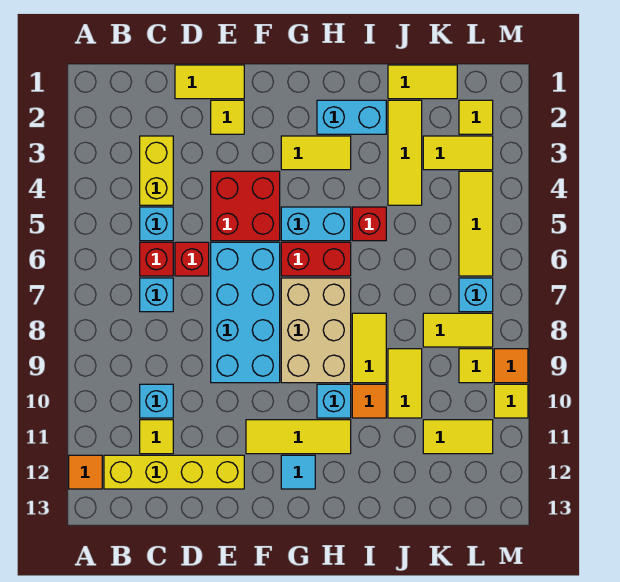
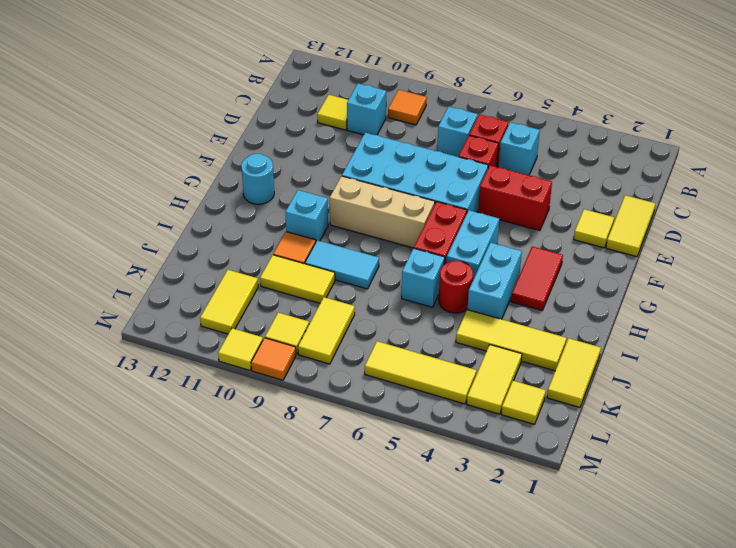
orange 1x1 tile [69,455,102,489] -> orange 1x1 tile moved to [388,90,427,125]
yellow 1x4 brick [104,455,244,489] -> none
yellow 1x2 brick [140,136,173,205] -> none
red 2x2 brick [211,171,280,241] -> red 1x2 brick [478,165,552,231]
yellow 1x3 tile [246,420,351,454] -> none
yellow 1x2 tile [281,136,351,170] -> red 1x2 tile [511,246,563,310]
tan 2x3 brick [281,278,351,383] -> tan 1x3 brick [330,176,435,248]
cyan 1x1 tile [281,455,315,489] -> cyan 1x1 round brick [241,154,274,204]
cyan 1x2 brick [317,100,386,134] -> cyan 1x2 brick moved to [468,243,522,319]
red 1x1 brick [352,207,386,241] -> red 1x1 round brick [439,261,473,313]
yellow 1x2 tile [352,313,386,383] -> cyan 1x2 tile [305,240,379,289]
cyan 1x1 brick [459,278,493,312] -> cyan 1x1 brick moved to [402,248,445,307]

